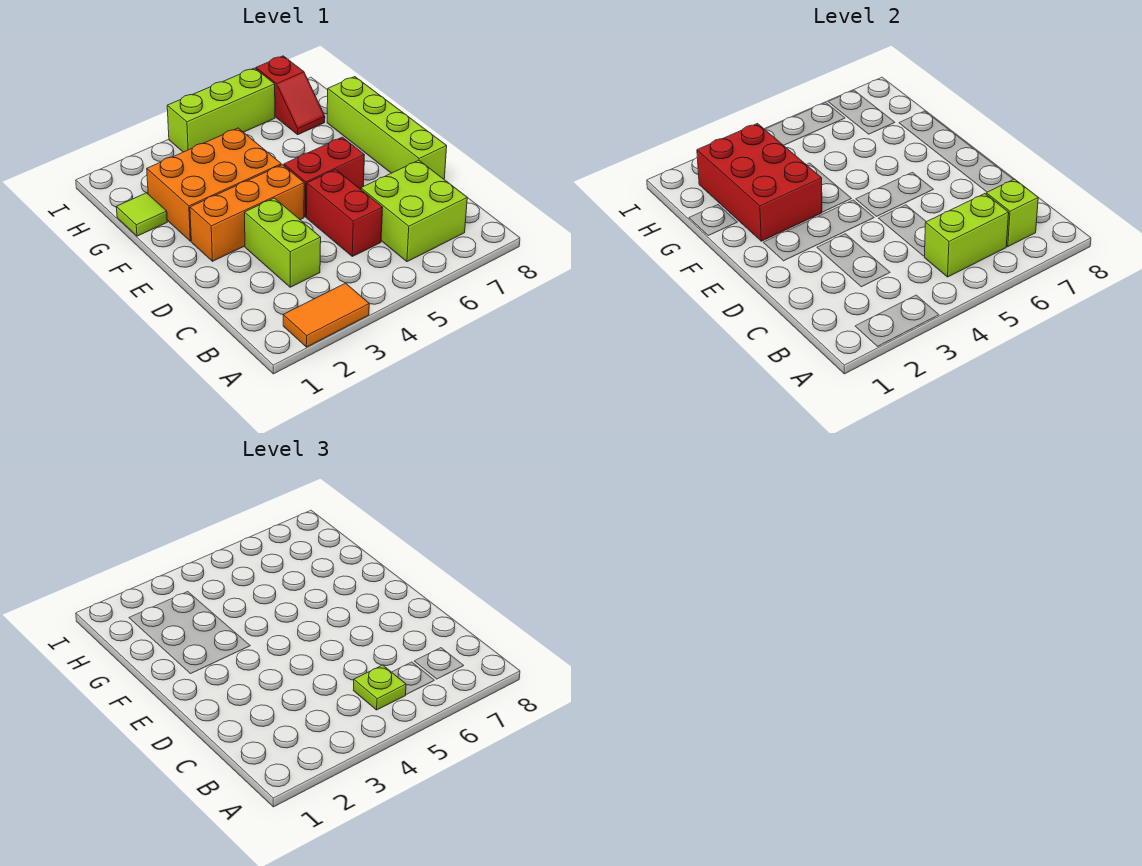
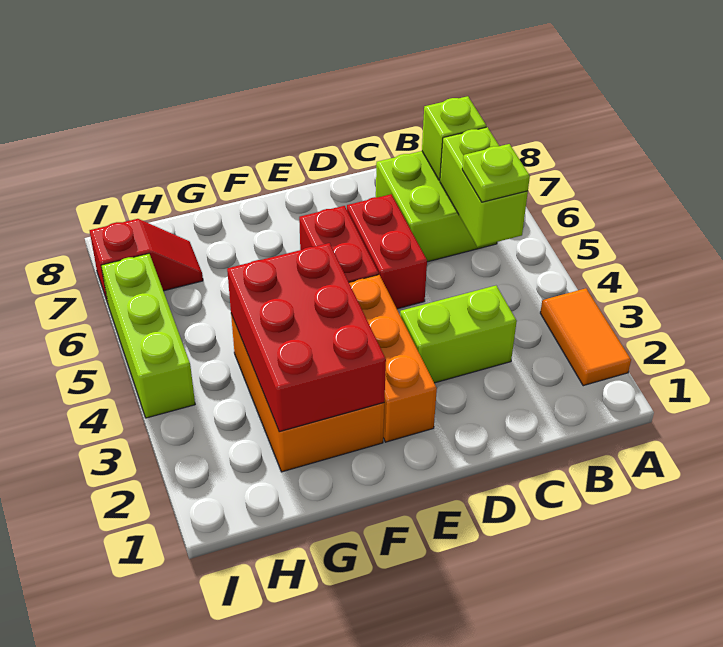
red 1x2 brick [307,170,383,256] -> red 1x2 brick turned to [347,194,427,309]
lime 1x4 brick [327,77,447,179] -> none
red 2x3 brick [697,124,822,241] -> red 2x3 brick turned to [227,243,386,432]
lime 1x1 tile [116,193,167,236] -> none

